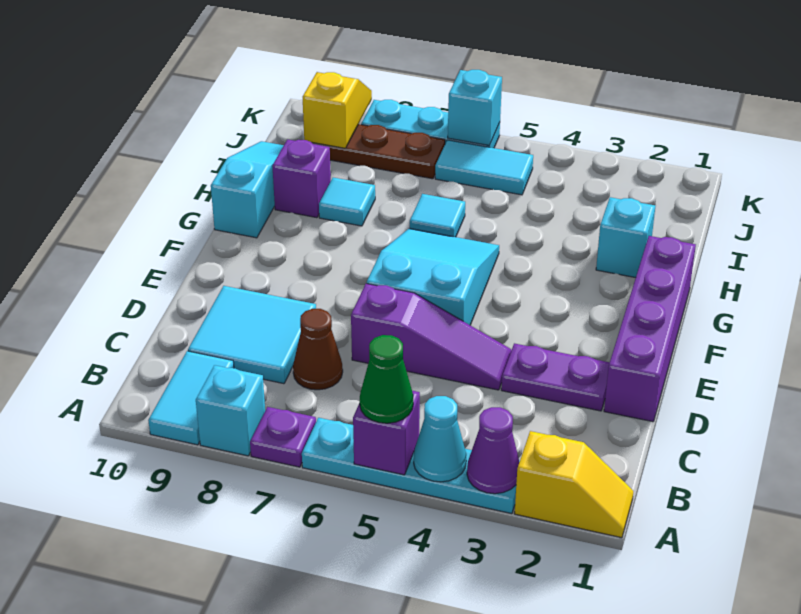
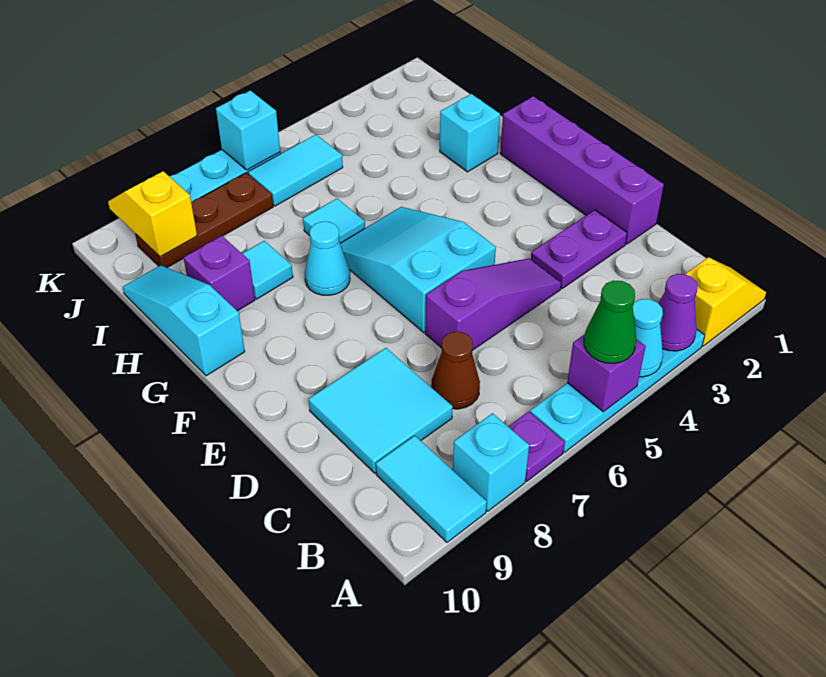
none -> cyan 1x1 cone [305,222,350,295]

